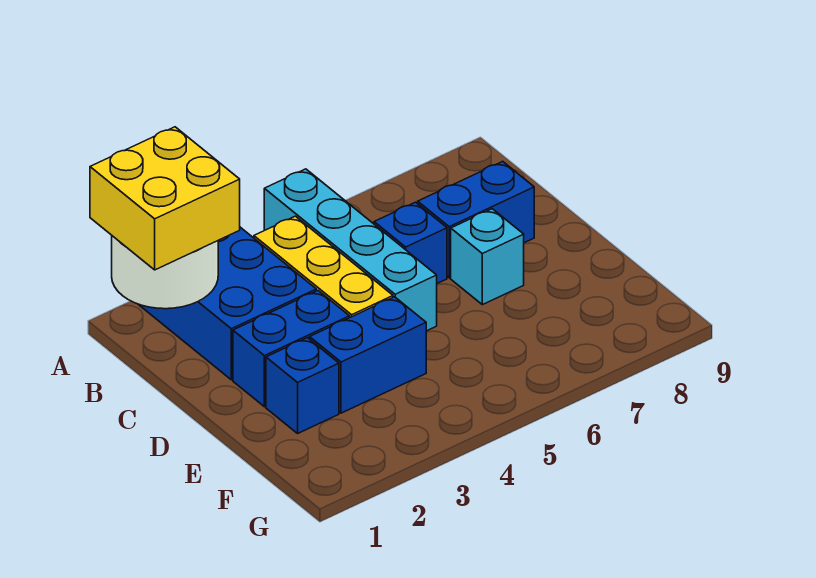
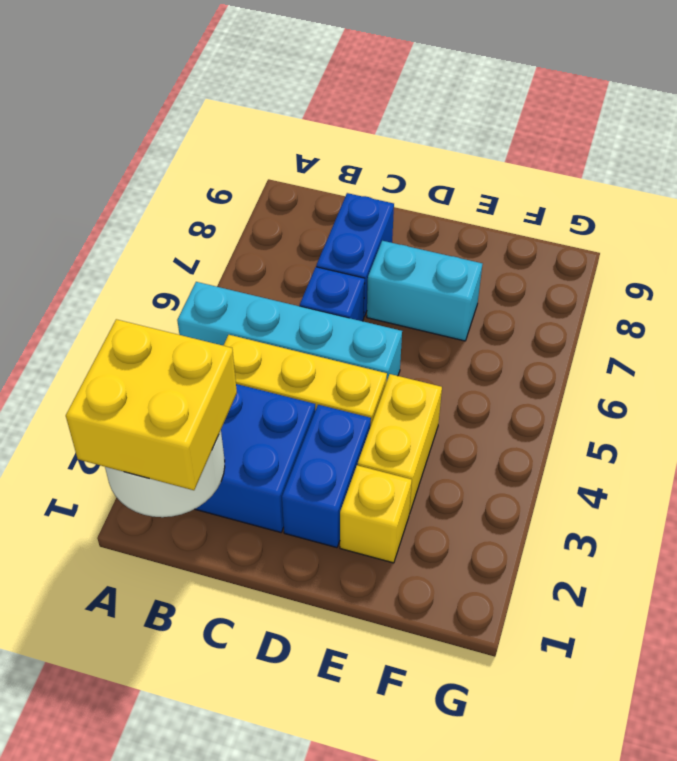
cyan 1x1 brick [451,209,524,305] -> cyan 1x2 brick [367,241,482,341]
blue 1x1 brick [266,338,339,433] -> yellow 1x1 brick [340,465,412,563]
blue 1x2 brick [310,297,426,413] -> yellow 1x2 brick [358,374,442,514]

